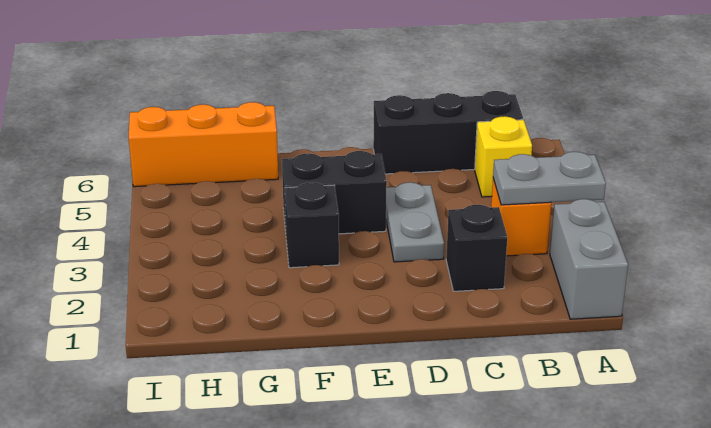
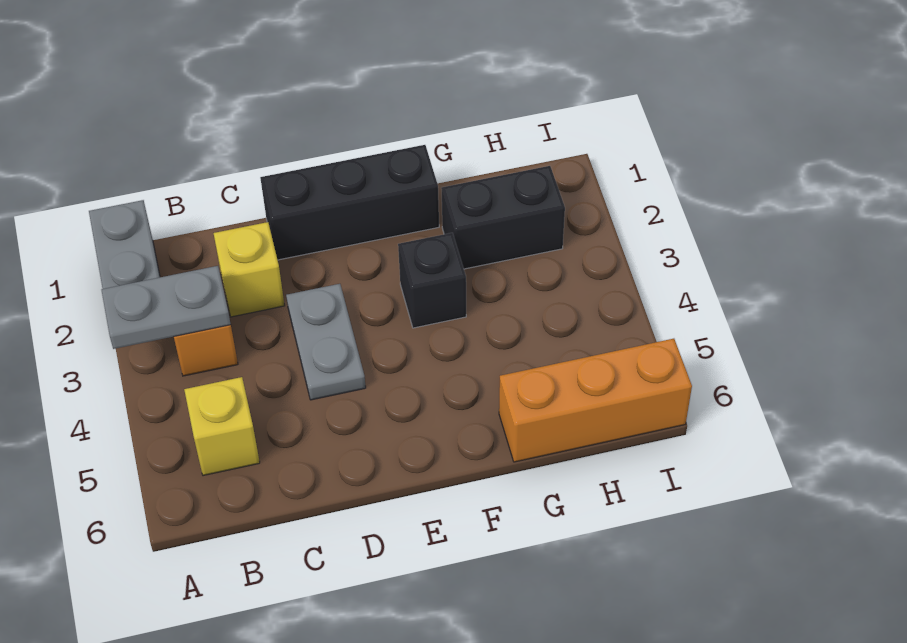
black 1x3 brick [373,91,523,174] -> black 1x3 brick moved to [260,145,439,260]
black 1x1 brick [446,205,507,291] -> yellow 1x1 brick [214,222,285,317]
black 1x2 brick [282,151,387,234] -> black 1x2 brick moved to [441,166,565,269]

